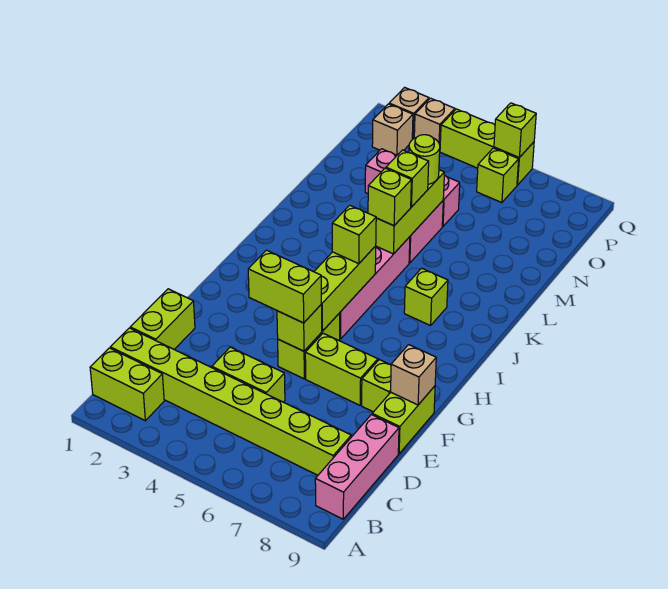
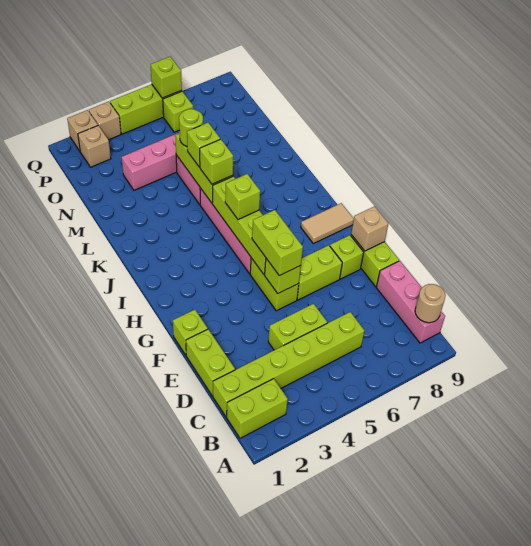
none -> tan 1x1 round brick [415,284,446,323]
lime 1x8 brick [110,328,351,475] -> lime 1x6 brick [213,312,364,417]
lime 1x2 brick [248,250,321,323] -> lime 1x2 brick turned to [252,210,303,276]
lime 1x3 brick [314,246,376,331] -> lime 1x4 brick [212,176,266,275]
none -> tan 1x2 tile [301,203,354,244]
lime 1x1 brick [404,268,448,326] -> lime 1x1 brick moved to [173,310,208,355]

